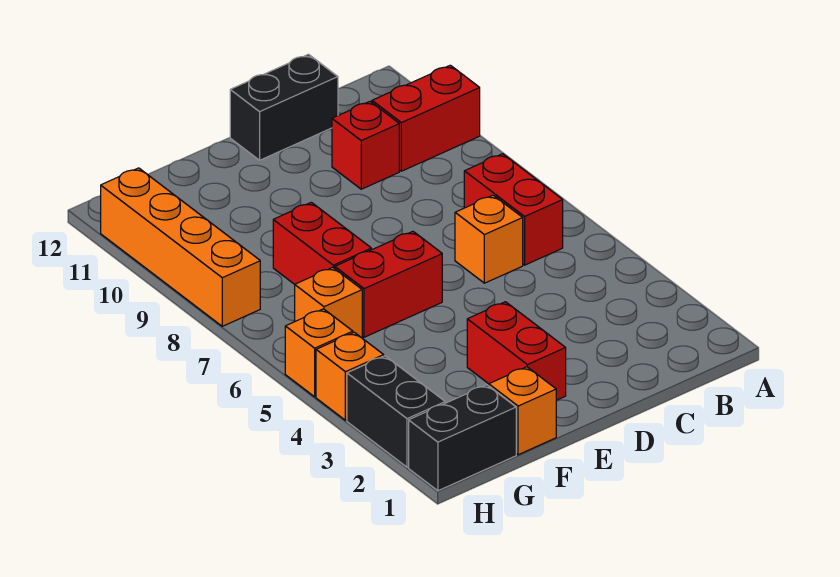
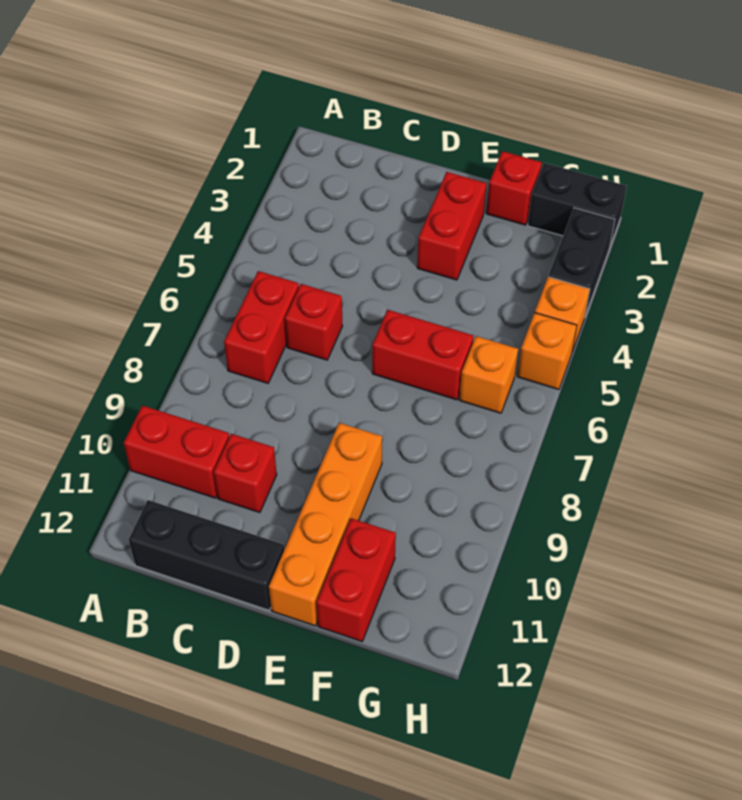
orange 1x1 brick [455,195,523,283] -> red 1x1 brick [285,284,343,360]
black 1x2 brick [230,54,338,160] -> black 1x3 brick [129,500,284,610]
orange 1x1 brick [489,367,556,455] -> red 1x1 brick [486,151,542,225]
red 1x2 brick [273,202,371,284] -> red 1x2 brick moved to [316,518,396,641]
orange 1x4 brick [101,168,260,326] -> orange 1x4 brick moved to [269,423,382,626]

